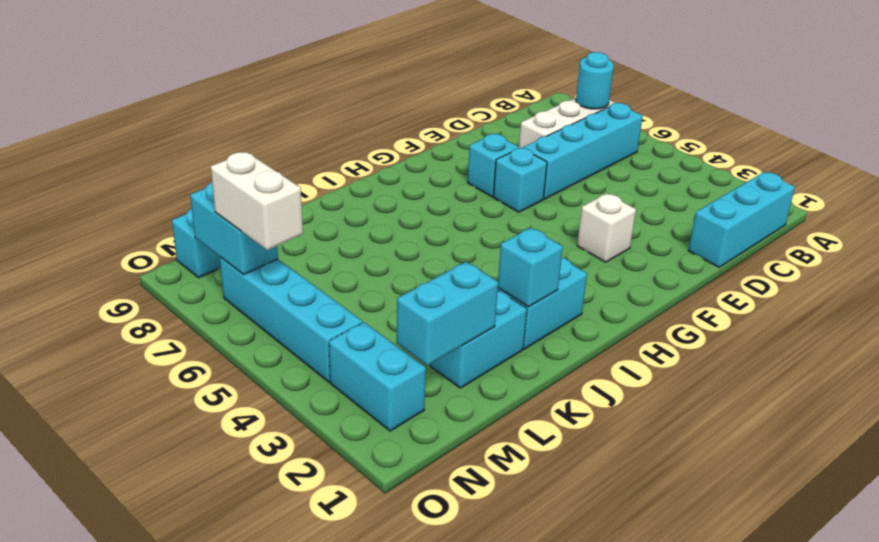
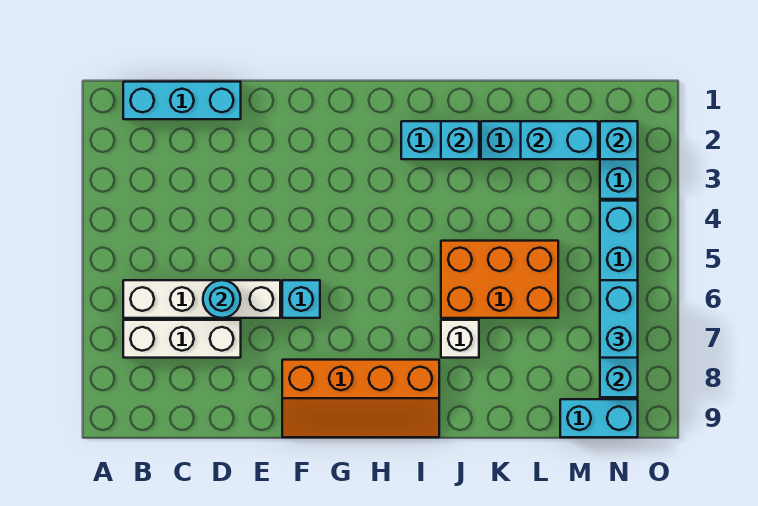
cyan 1x4 brick [523,103,643,199] -> white 1x4 brick [123,280,280,318]
cyan 1x1 round brick [576,52,614,109] -> cyan 1x1 round brick moved to [203,280,241,318]
white 1x1 brick [577,194,636,262] -> white 1x1 brick moved to [441,320,479,358]
cyan 1x1 brick [468,134,520,197] -> cyan 1x1 brick moved to [600,121,638,159]
none -> orange 2x4 slope [282,360,439,437]
none -> orange 2x3 brick [441,241,558,318]
white 1x2 brick [211,152,303,250] -> cyan 1x2 brick [600,280,638,358]

